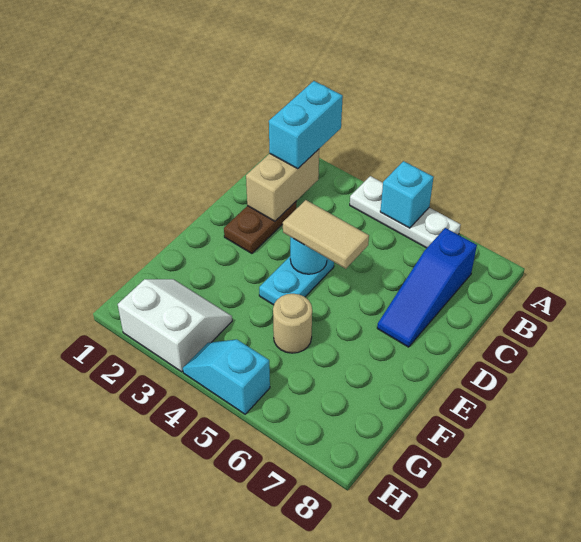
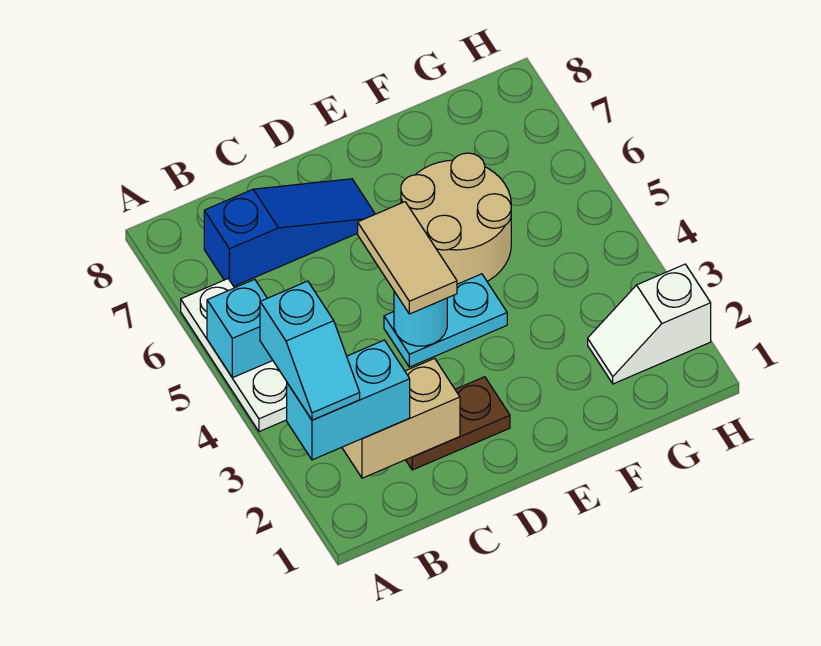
tan 1x1 round brick [273,294,312,353] -> tan 2x2 round brick [401,153,511,284]
white 2x2 slope [118,279,232,372] -> white 1x2 slope [588,264,711,384]
cyan 1x2 slope [183,339,270,414] -> cyan 1x2 slope moved to [260,281,360,420]

